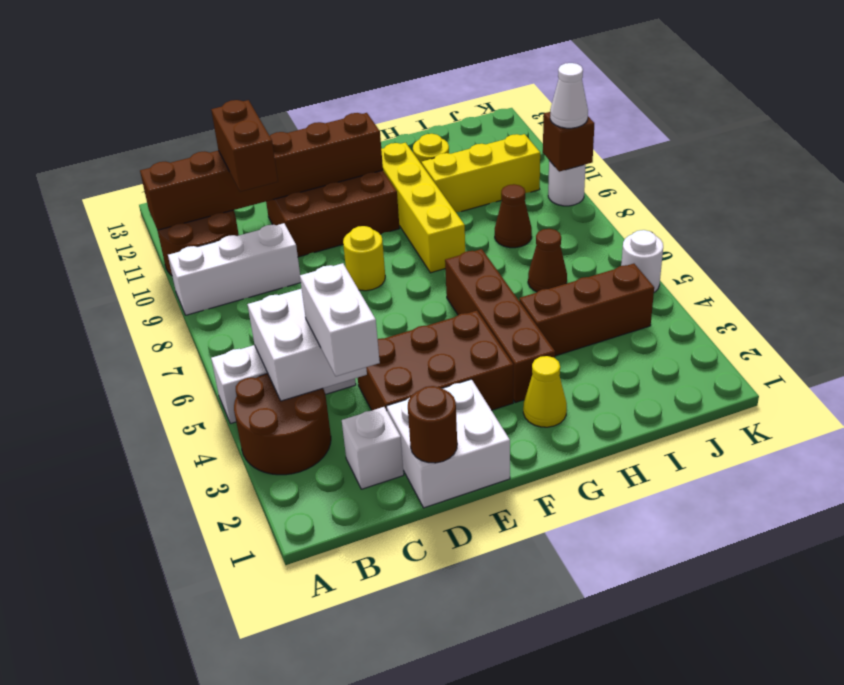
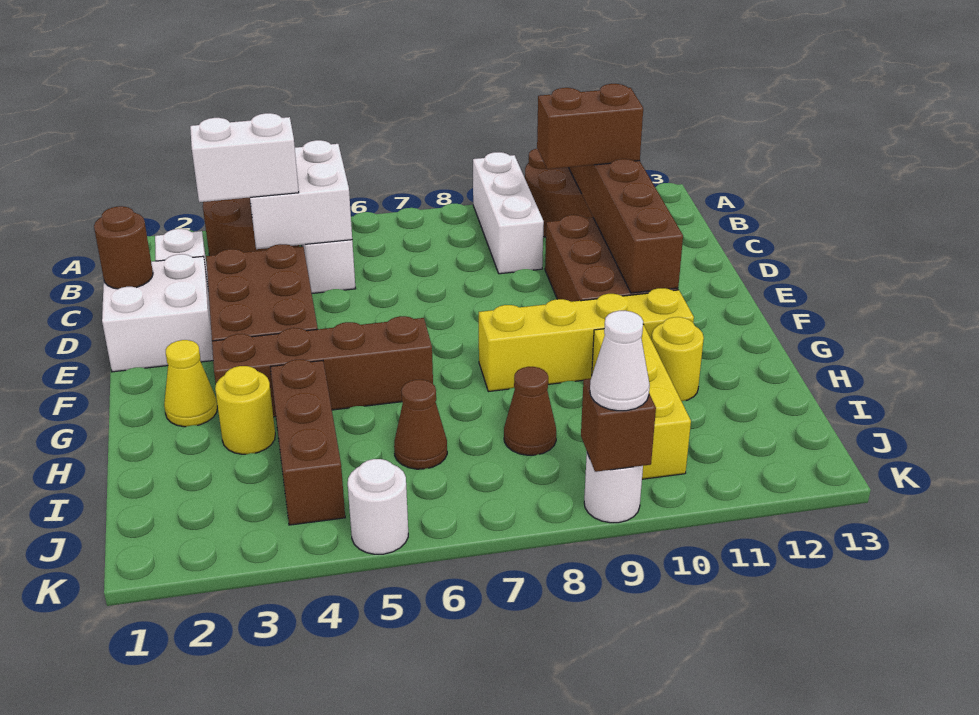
yellow 1x1 round brick [343,226,385,291] -> yellow 1x1 round brick moved to [215,366,275,454]

